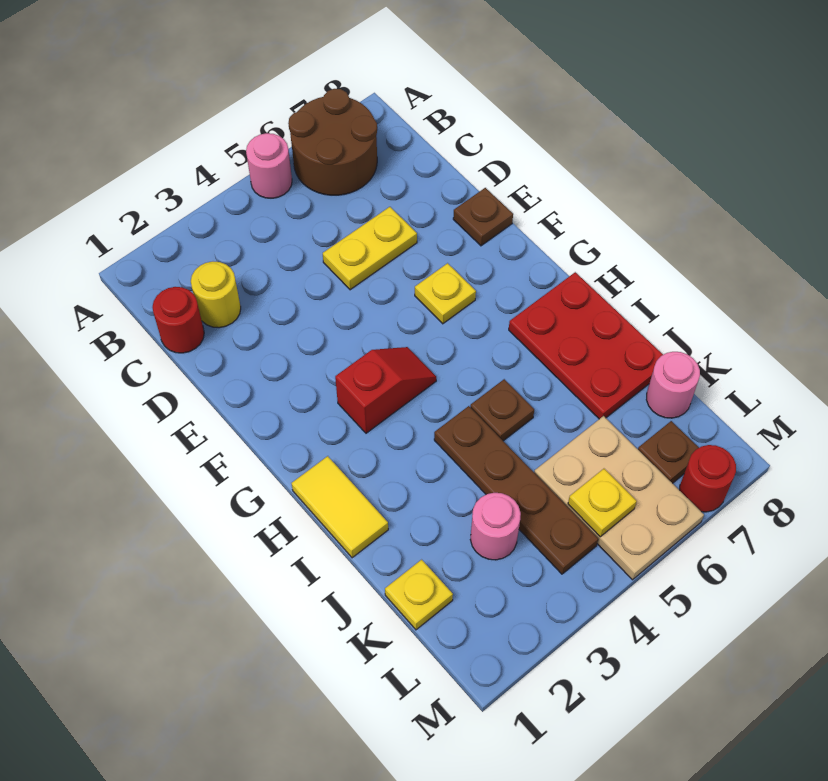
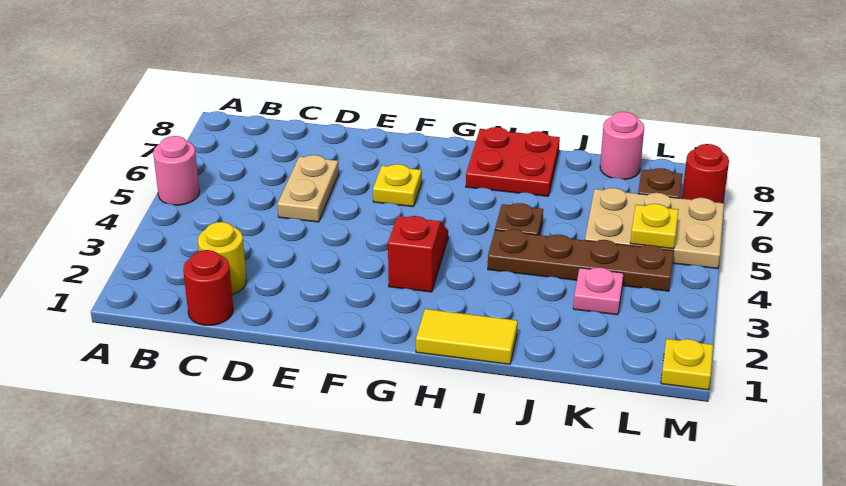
brown 2x2 round brick [288,89,377,195] -> none
yellow 1x2 plate [323,207,417,290] -> tan 1x2 plate [277,155,339,222]
brown 1x1 plate [453,188,513,246] -> none
red 2x3 plate [509,272,663,419] -> red 2x2 plate [466,127,560,196]
yellow 1x1 plate [385,560,453,630] -> yellow 1x1 plate moved to [661,339,713,390]
pink 1x1 round brick [470,493,521,560] -> pink 1x1 plate [573,267,624,315]

